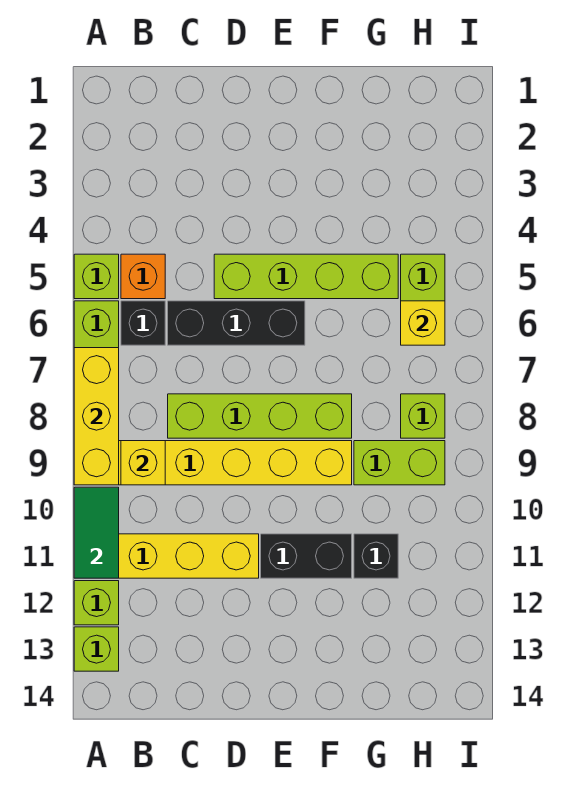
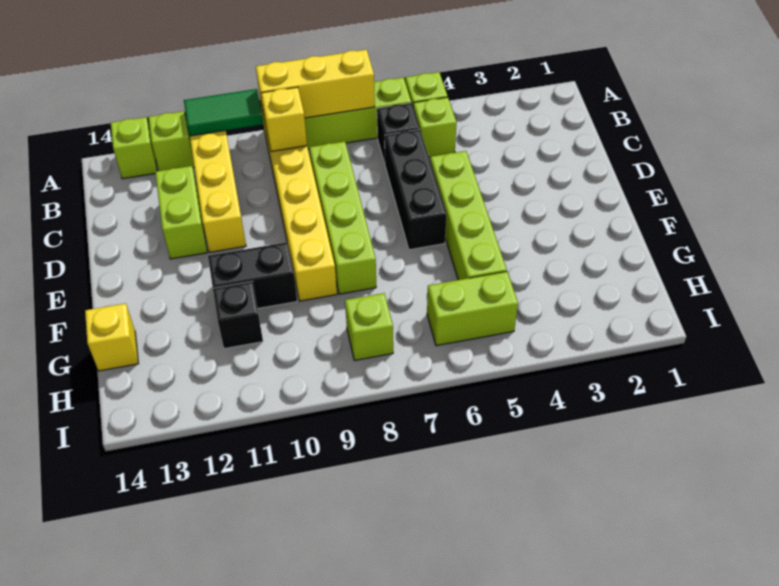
orange 1x1 brick [121,254,165,299] -> lime 1x1 brick [413,97,457,157]
black 1x2 brick [261,534,352,578] -> black 1x2 brick turned to [208,242,297,309]
lime 1x2 brick [354,441,445,485] -> lime 1x2 brick moved to [155,166,207,259]
yellow 1x1 brick [401,301,445,345] -> yellow 1x1 brick moved to [85,303,139,371]

